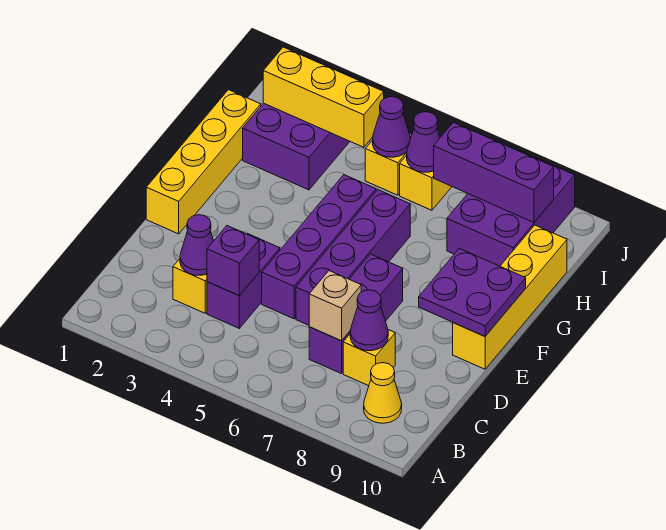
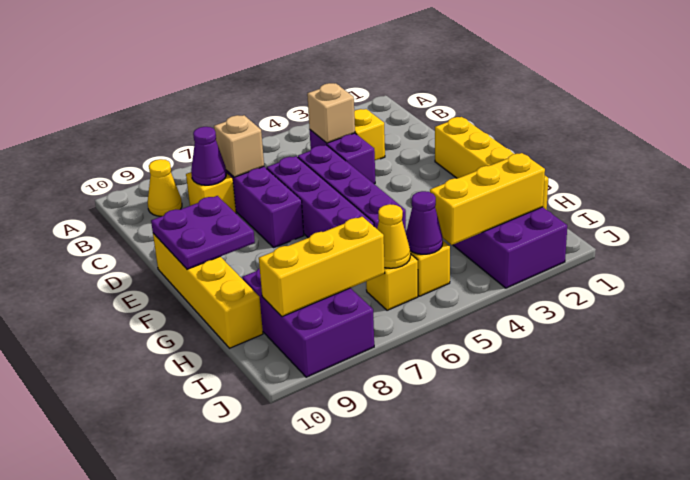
purple 1x1 cone [180,215,213,275] -> none
purple 1x1 brick [207,226,259,296] -> tan 1x1 brick [307,83,355,143]
purple 1x1 cone [407,112,440,172] -> yellow 1x1 cone [377,204,410,268]
purple 1x3 brick [434,122,554,222] -> yellow 1x3 brick [259,217,385,317]

